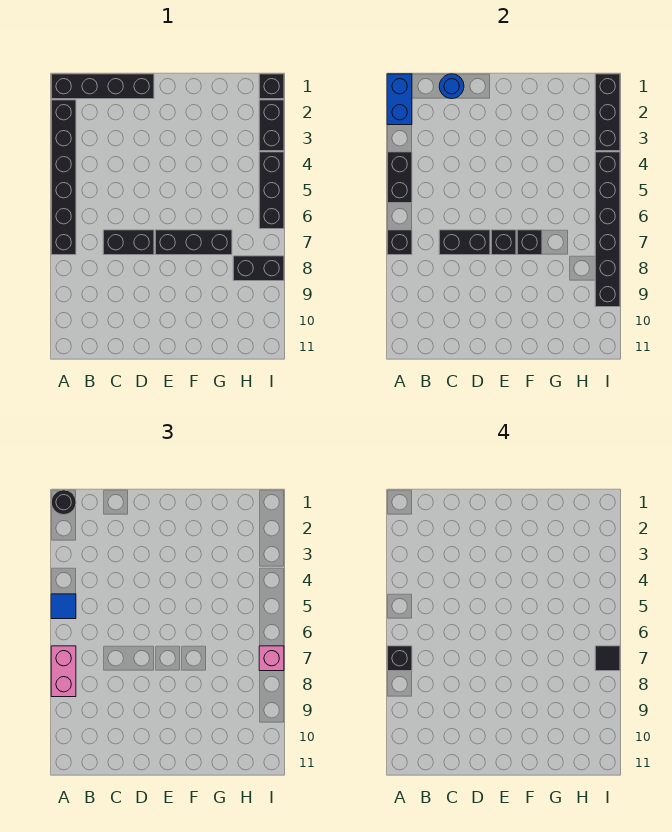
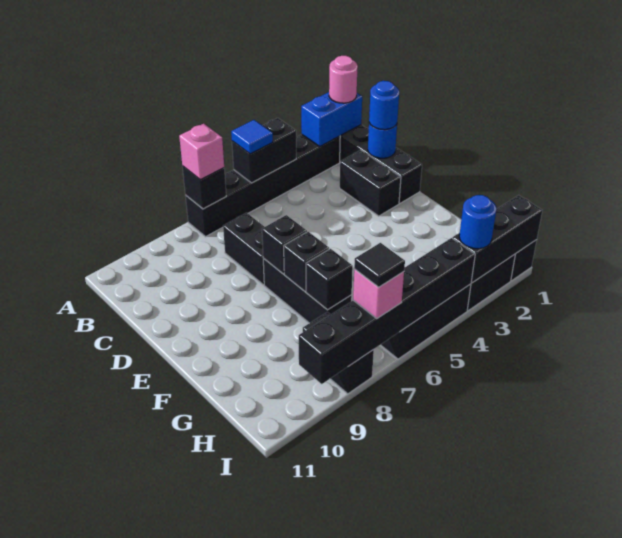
black 1x1 round brick [51,490,76,515] -> pink 1x1 round brick [329,56,358,103]
pink 1x2 brick [51,646,76,697] -> pink 1x1 brick [179,124,224,180]
black 1x1 brick [387,646,412,671] -> black 1x1 brick moved to [306,249,353,310]
none -> blue 1x1 round brick [369,81,399,130]
black 1x2 brick [439,230,490,255] -> black 1x2 brick moved to [340,150,401,216]
none -> blue 1x1 round brick [459,195,496,249]

